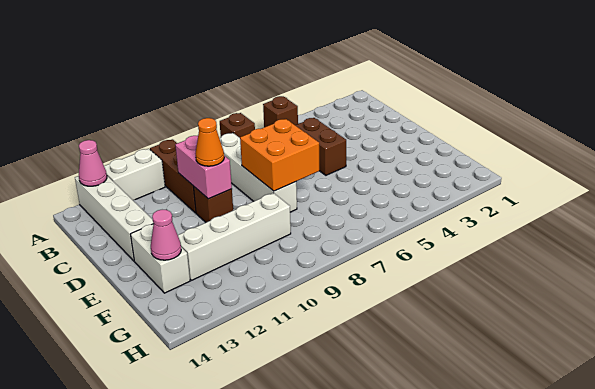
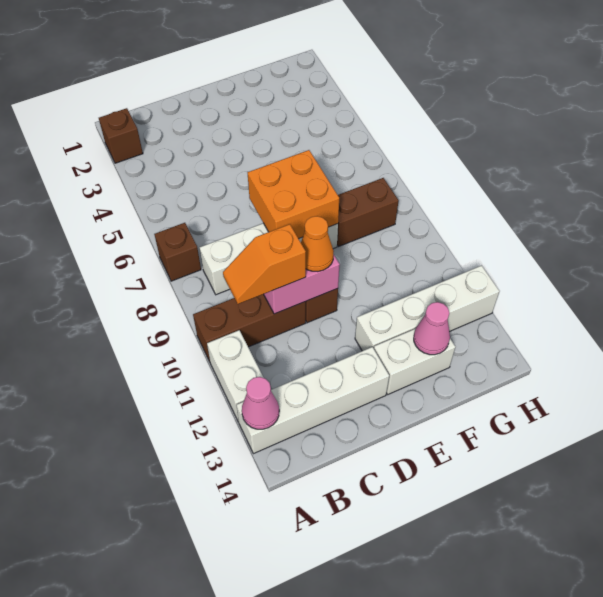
brown 1x1 brick [263,96,298,127] -> brown 1x1 brick moved to [99,108,143,163]
none -> orange 1x2 slope [223,224,306,304]
brown 1x2 brick [295,118,346,175] -> brown 1x2 brick moved to [337,178,399,247]
white 1x4 brick [178,193,291,280] -> white 1x4 brick turned to [355,266,500,351]

